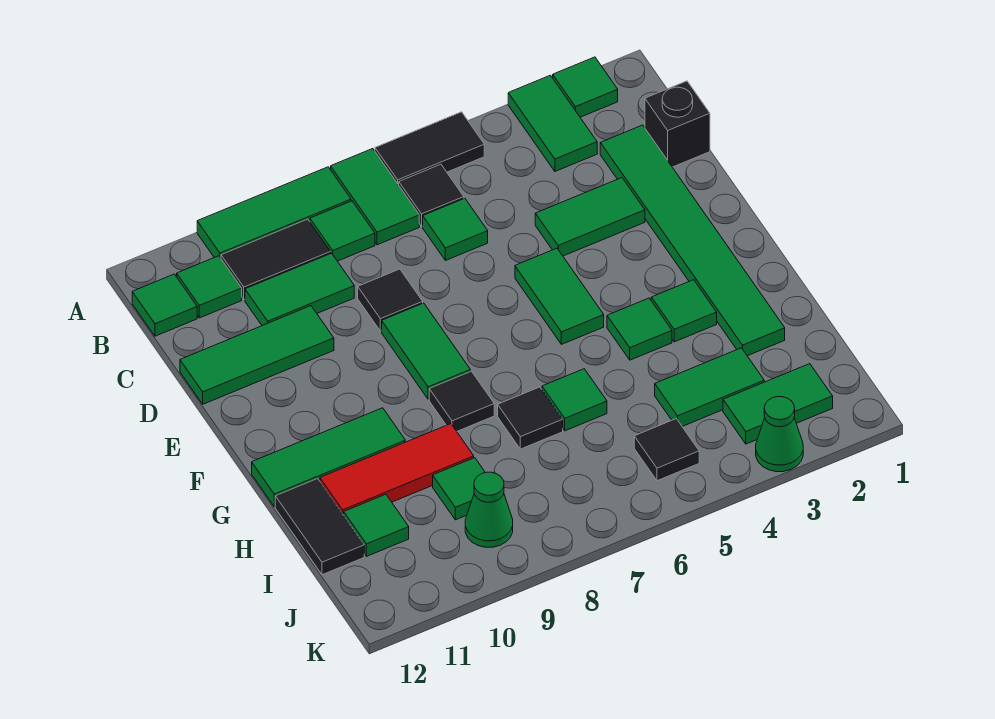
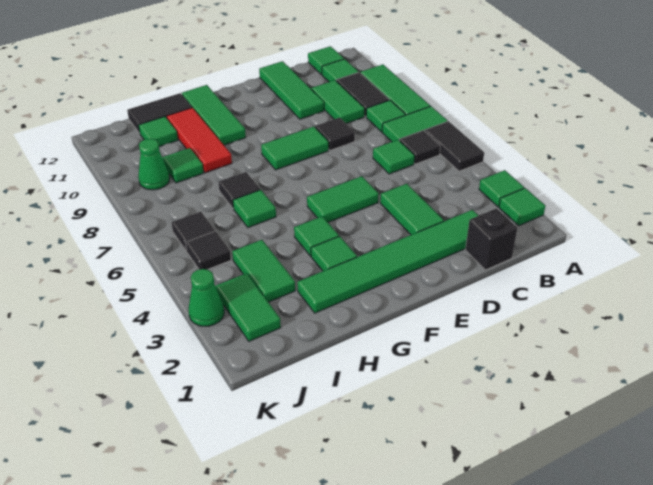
green 1x2 tile [508,75,597,171] -> green 1x1 tile [479,170,524,207]
black 1x1 tile [429,371,494,431] -> black 1x1 tile moved to [172,212,215,251]

